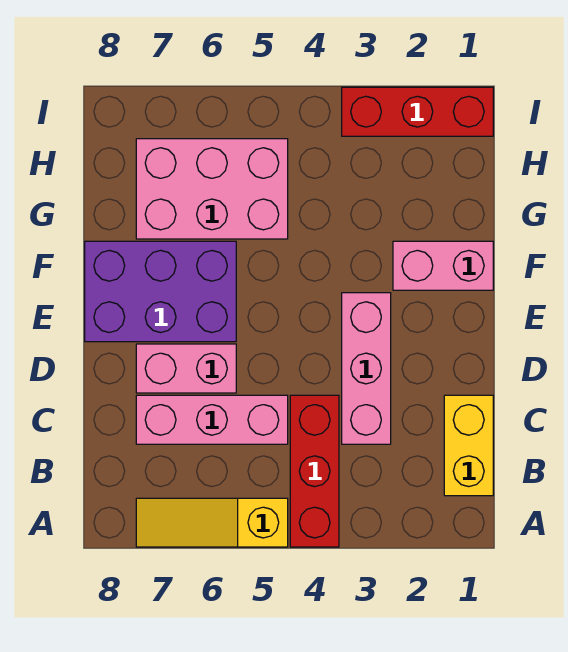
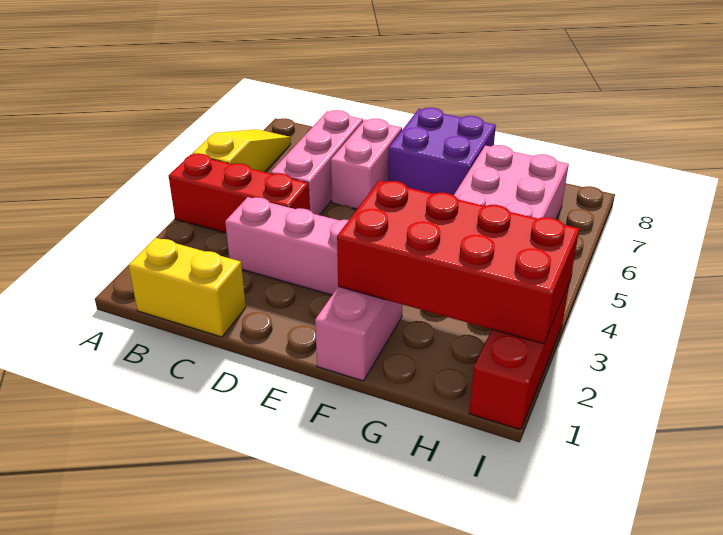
purple 2x3 brick [85,241,236,342] -> purple 2x2 brick [388,108,496,195]
none -> red 2x4 brick [337,181,579,344]

